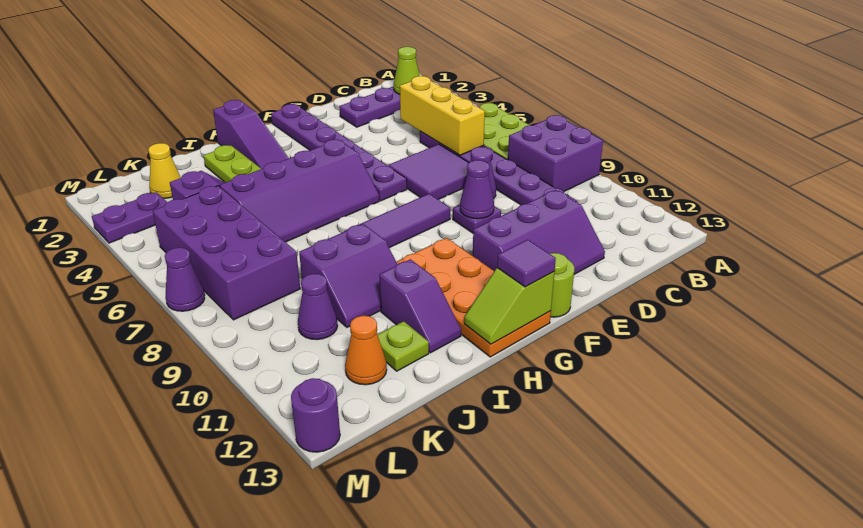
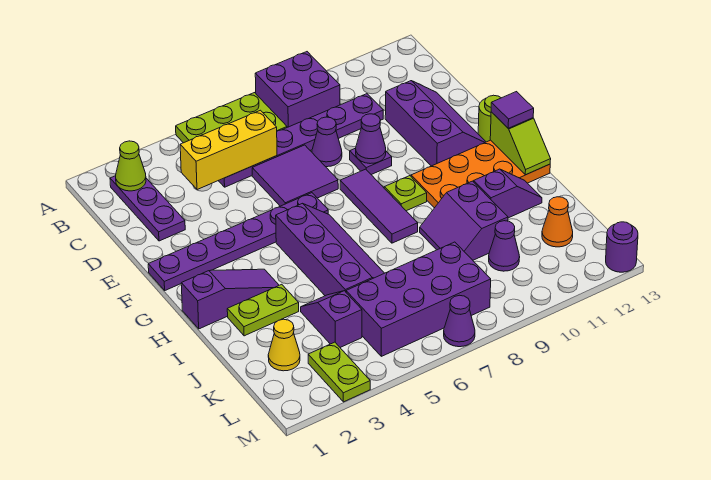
purple 2x2 slope [299,224,397,327] -> purple 2x2 slope turned to [420,181,508,260]
lime 1x1 plate [378,321,429,371] -> lime 1x1 plate moved to [384,176,427,211]
purple 1x2 plate [92,192,167,243] -> lime 1x2 plate [308,342,370,402]

